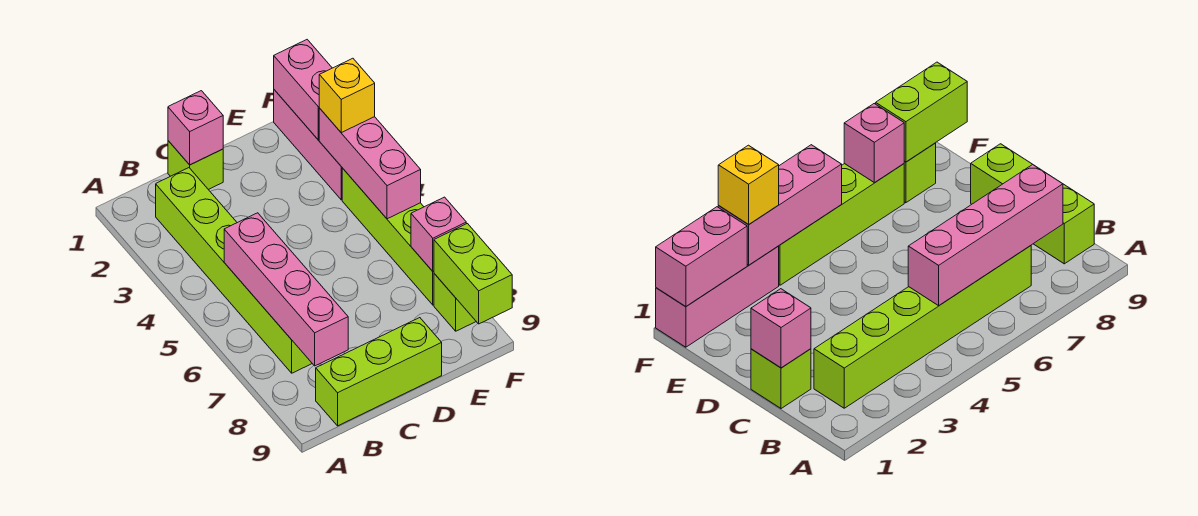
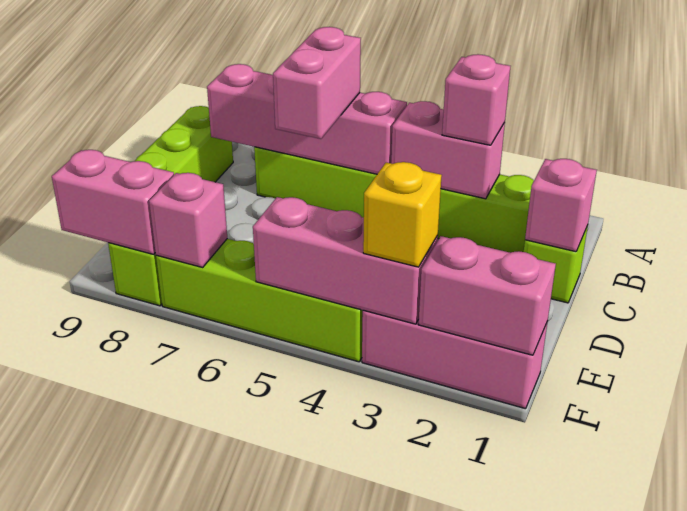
none -> pink 1x2 brick [391,101,505,199]
none -> pink 1x1 brick [442,54,511,145]
none -> pink 1x2 brick [273,27,361,139]
lime 1x2 brick [434,224,512,324] -> pink 1x2 brick [52,150,174,254]

